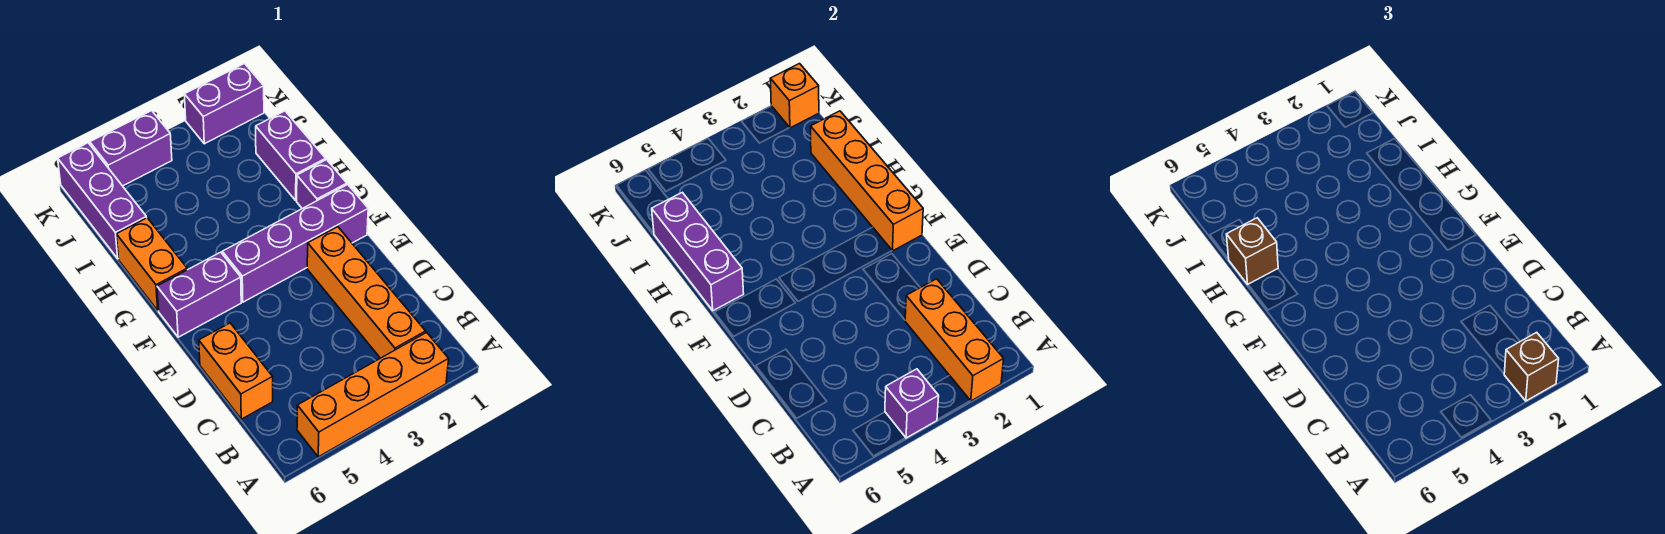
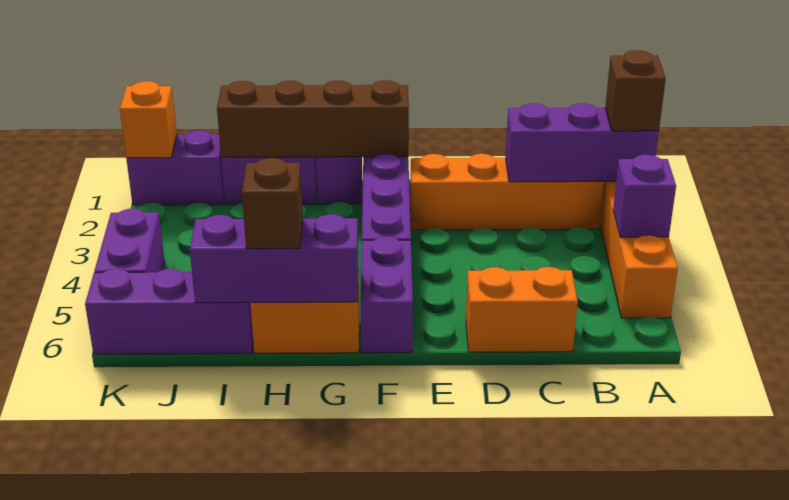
orange 1x3 brick [905,279,1004,401] -> purple 1x3 brick [506,103,659,182]
orange 1x4 brick [811,111,923,251] -> brown 1x4 brick [217,80,409,158]
purple 1x2 brick [184,64,264,144] -> purple 1x2 brick turned to [126,130,224,205]

